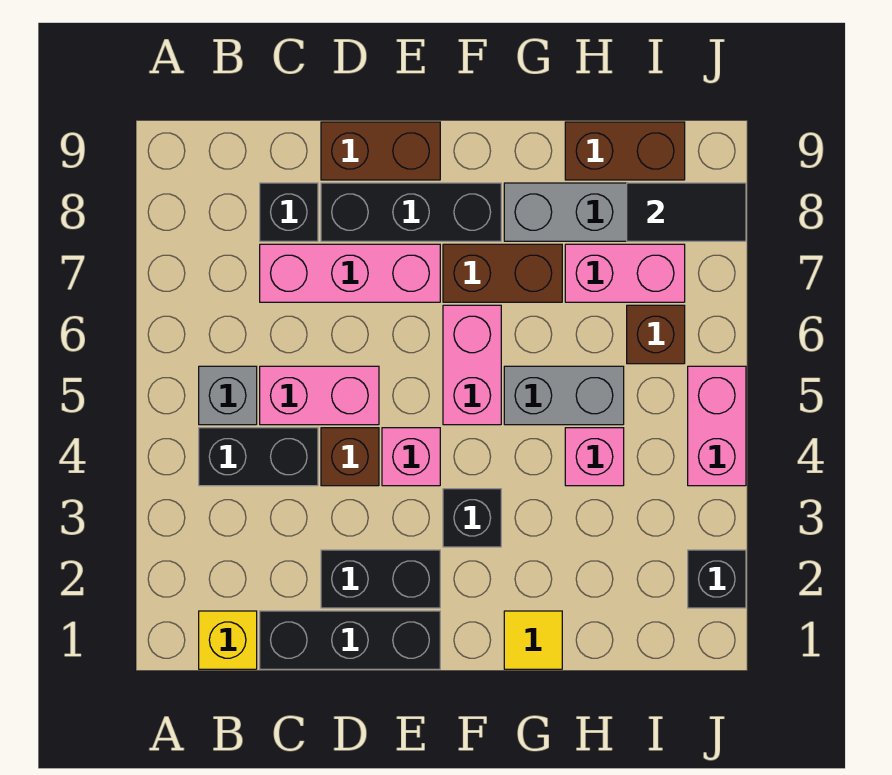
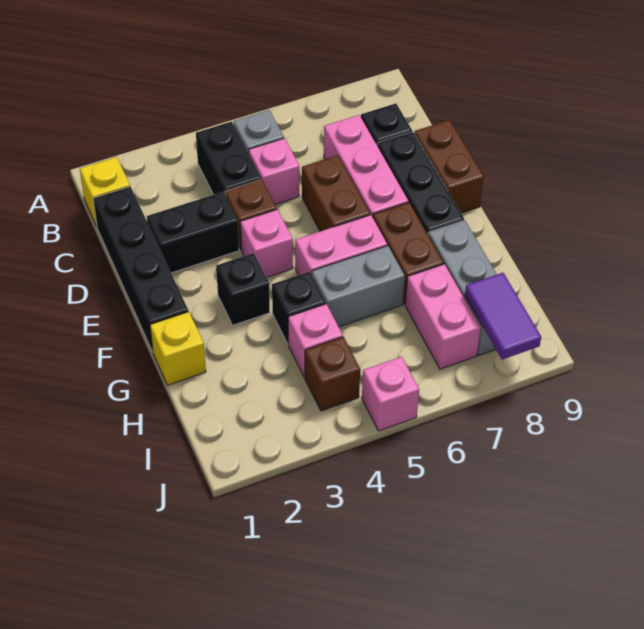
black 1x3 brick [260,611,440,669] -> black 1x4 brick [93,187,188,352]
pink 1x2 brick [260,366,379,425] -> pink 1x1 brick [249,138,299,204]
black 1x2 brick [321,550,440,608] -> black 1x2 brick turned to [147,192,239,273]
yellow 1x1 tile [504,611,562,669] -> yellow 1x1 brick [150,312,206,385]
grey 1x2 brick [504,366,624,425] -> grey 1x2 brick turned to [312,246,405,327]
brown 1x2 brick [565,122,685,180] -> brown 1x2 brick moved to [302,155,370,231]
brown 1x1 brick [627,305,685,364] -> brown 1x1 brick moved to [305,337,360,411]
black 1x2 tile [627,183,746,241] -> purple 1x2 tile [465,273,541,360]
black 1x1 brick [688,550,746,608] -> black 1x1 brick moved to [272,272,326,344]
pink 1x2 brick [688,366,746,486] -> pink 1x1 brick [362,357,419,431]

